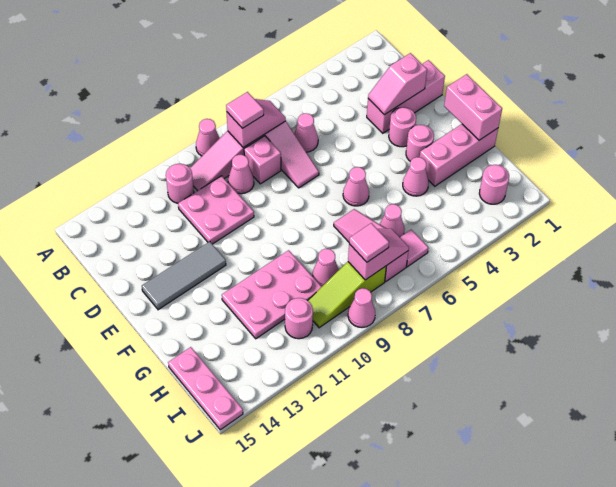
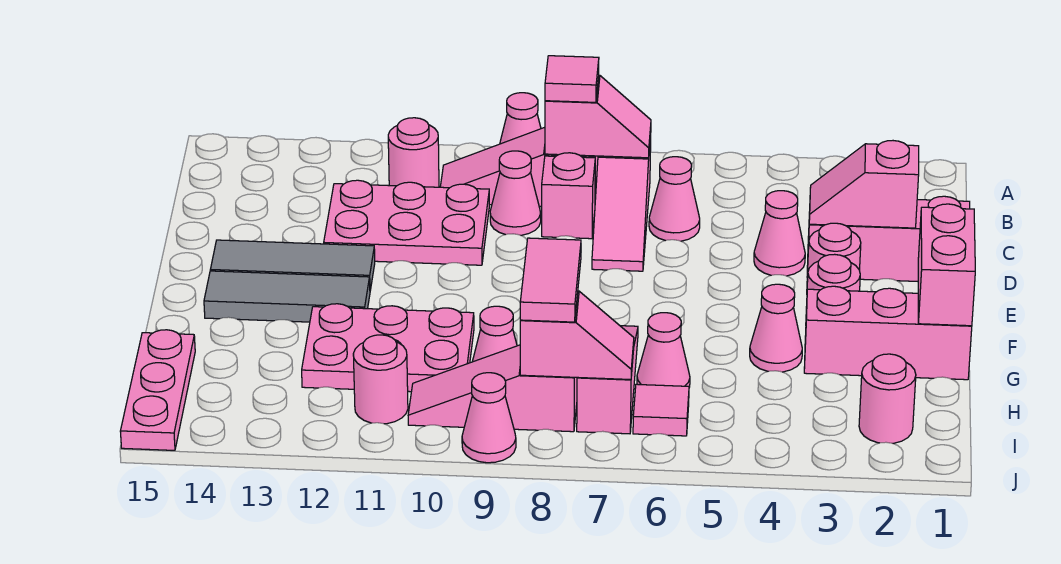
pink 2x2 plate [178,176,254,244] -> pink 2x3 plate [324,180,489,265]
pink 1x1 cone [343,167,369,206] -> pink 1x1 cone moved to [754,191,805,276]
none -> grey 1x3 tile [204,271,370,322]
lime 1x3 slope [308,262,386,328] -> pink 1x3 slope [408,345,577,432]
pink 1x1 tile [349,223,389,262] -> pink 1x2 tile [520,238,581,322]

